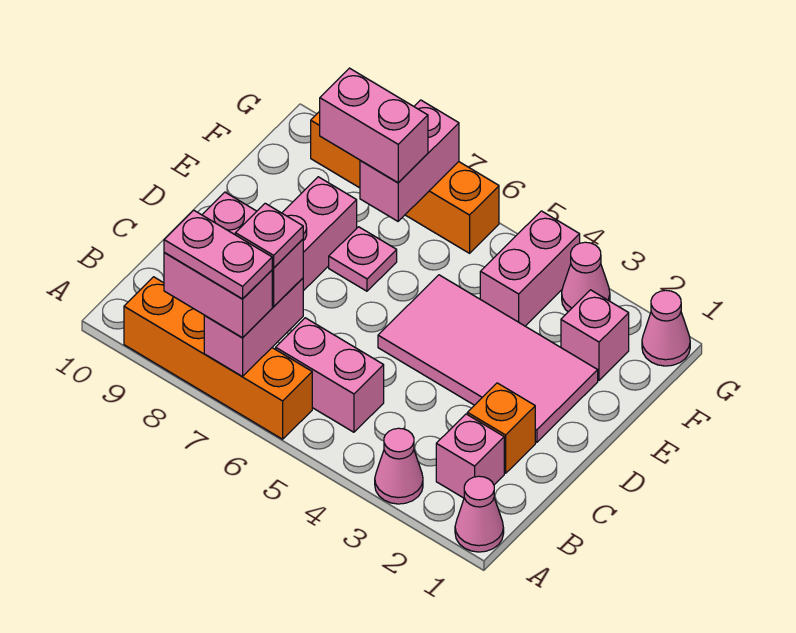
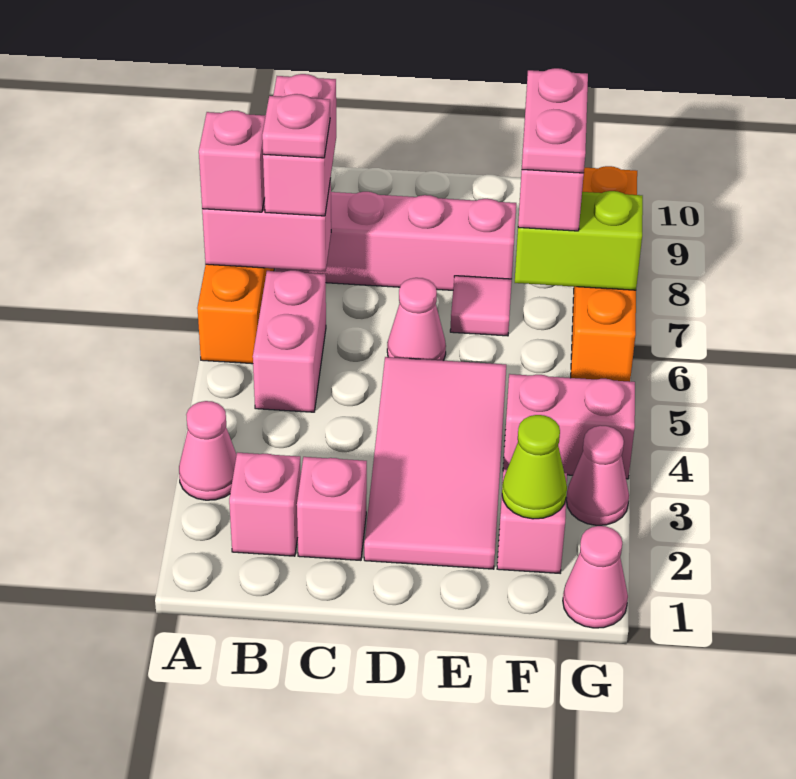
pink 1x1 cone [455,476,504,552] -> pink 1x1 cone moved to [387,278,446,361]
pink 1x2 brick [164,253,272,338] -> pink 1x1 brick [199,110,266,212]
pink 1x2 plate [164,210,272,299] -> pink 1x2 plate moved to [522,68,588,173]
orange 1x1 brick [467,383,535,473] -> pink 1x1 brick [297,457,367,560]
pink 1x1 plate [329,227,397,291] -> pink 1x1 tile [450,276,512,336]
none -> lime 1x1 cone [502,415,567,519]
pink 1x2 brick [360,100,459,221] -> lime 1x2 brick [515,191,643,290]

